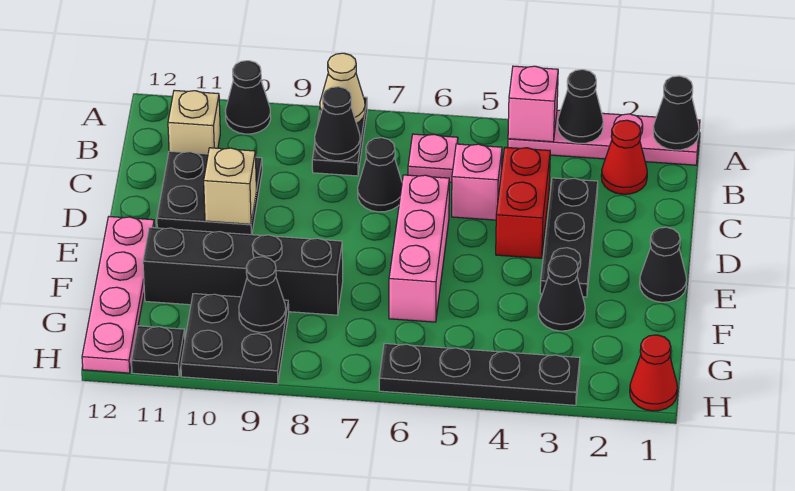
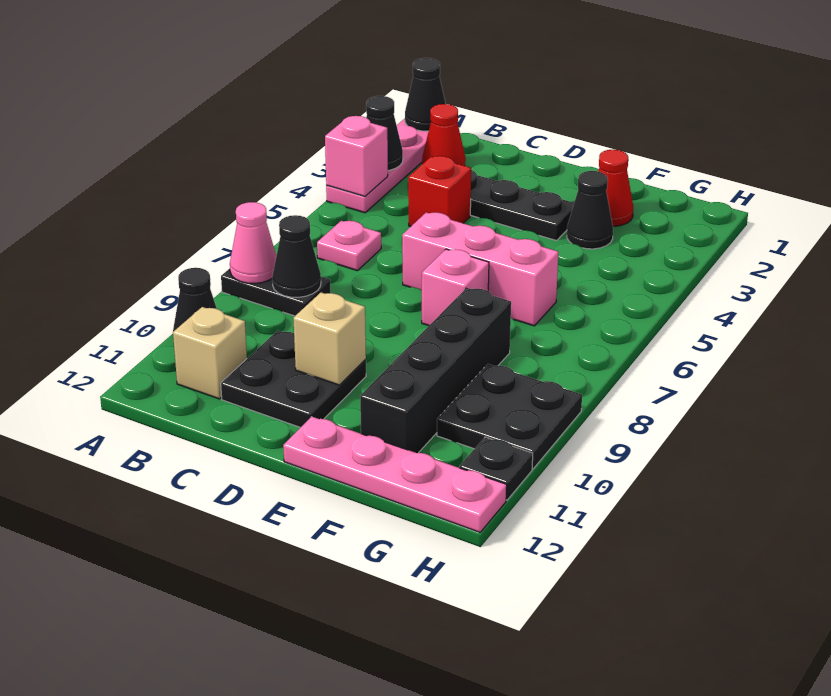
tan 1x1 cone [320,53,365,123] -> pink 1x1 cone [230,202,276,284]
red 1x2 brick [496,147,550,258] -> red 1x1 brick [408,156,471,226]
pink 1x1 brick [452,144,502,220] -> pink 1x1 brick moved to [422,249,489,326]
black 1x1 cone [358,138,402,212] -> none
black 1x1 cone [640,227,687,302] -> none
black 1x1 cone [239,257,286,332] -> none
red 1x1 cone [630,335,677,411] -> red 1x1 cone moved to [598,150,633,226]
black 1x4 plate [379,343,580,405] -> none

